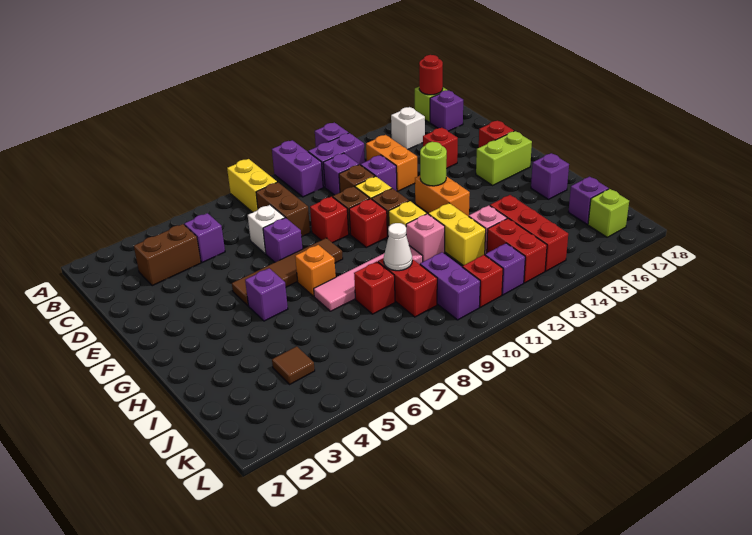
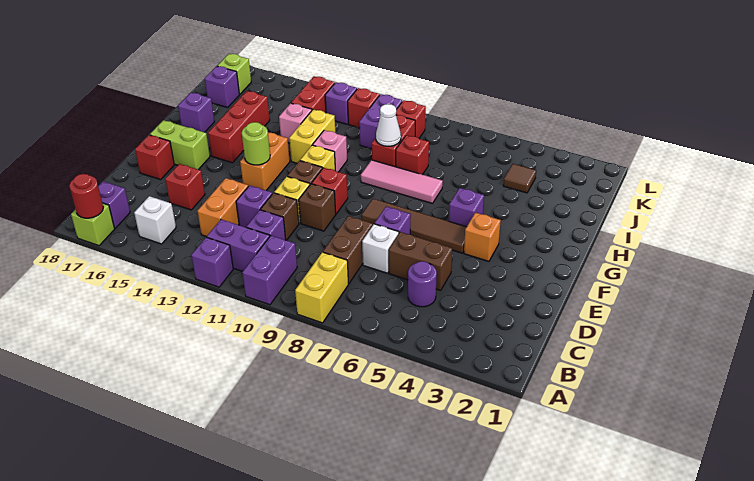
brown 1x2 brick [134,224,201,286] -> brown 1x2 brick moved to [389,232,452,290]
purple 1x1 brick [184,213,225,263] -> purple 1x1 round brick [408,261,437,307]
red 1x1 brick [310,197,349,243] -> red 1x1 brick moved to [396,100,426,138]
orange 1x1 brick [295,245,336,296] -> orange 1x1 brick moved to [464,213,501,261]
pink 1x4 tile [314,246,423,311] -> pink 1x3 tile [361,160,443,204]
red 1x3 brick [490,195,568,271] -> red 1x3 brick moved to [208,91,270,163]

